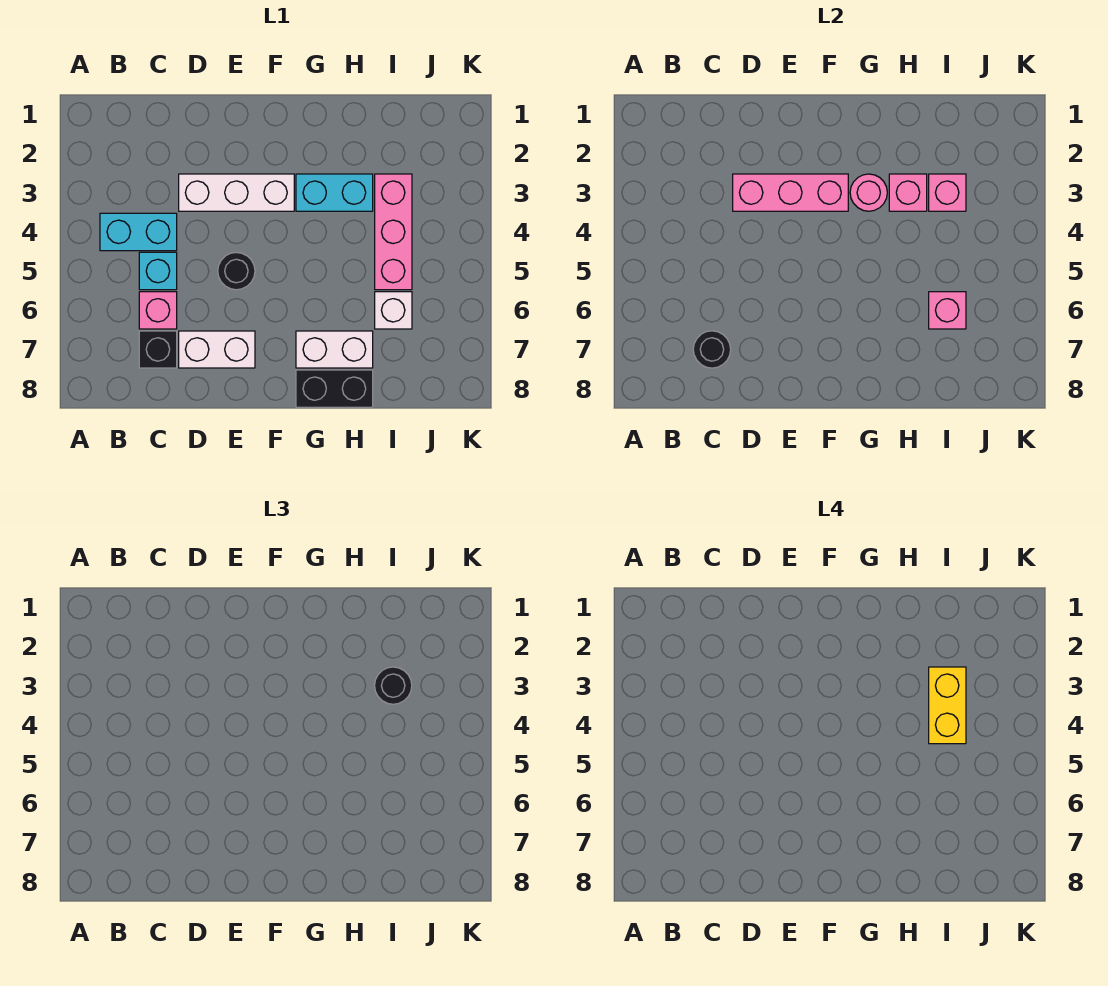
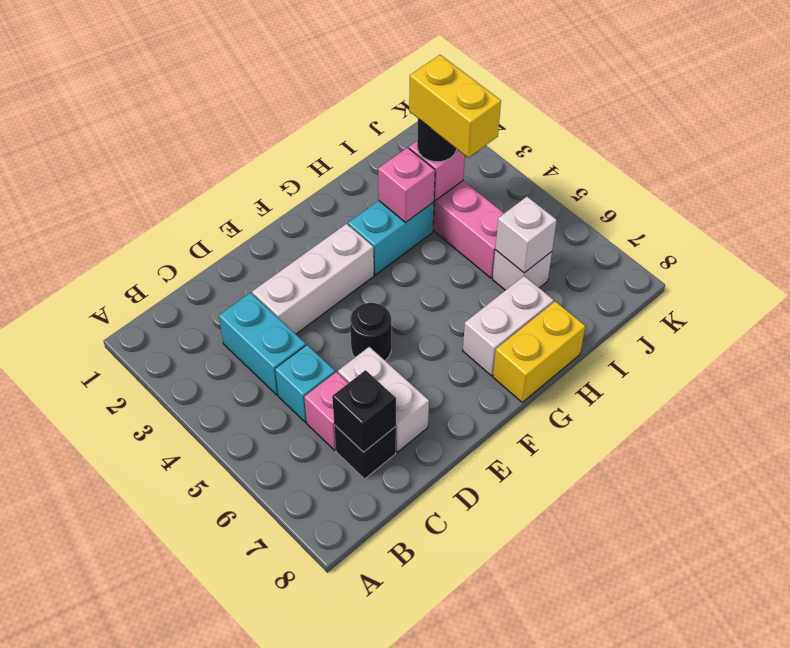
cyan 1x2 brick [100,213,177,251] -> cyan 1x2 brick turned to [219,293,306,395]
black 1x1 round brick [693,331,731,368] -> black 1x1 brick [332,370,396,452]
pink 1x3 brick [733,174,848,211] -> none
white 1x2 brick [179,331,255,368] -> white 1x2 brick turned to [338,347,429,452]
pink 1x1 round brick [850,174,887,211] -> none
black 1x2 brick [296,370,373,407] -> yellow 1x2 brick [493,301,585,402]
pink 1x1 brick [929,292,966,329] -> white 1x1 brick [495,197,557,273]

